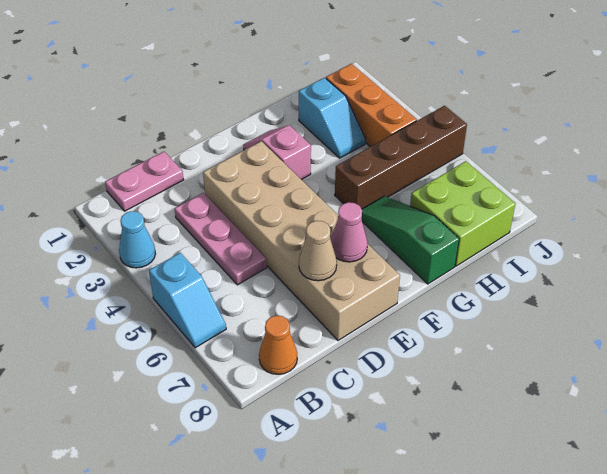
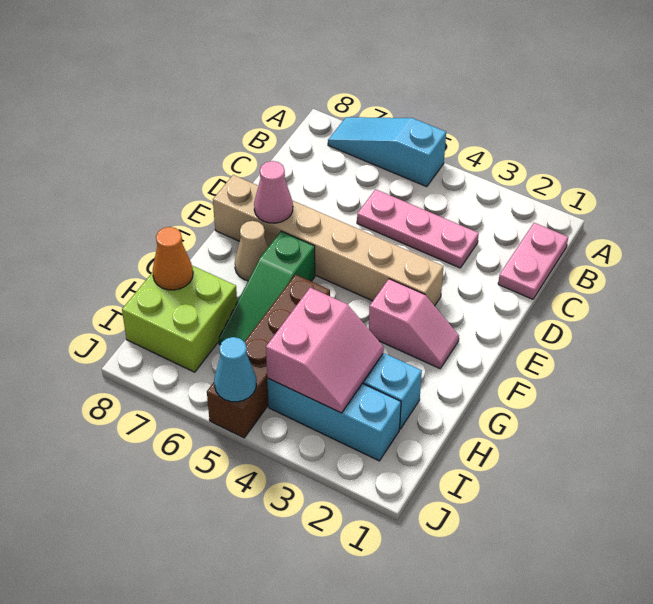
cyan 1x1 cone [119,211,155,268] -> cyan 1x1 cone moved to [214,337,256,402]
cyan 1x2 slope [149,253,226,348] -> cyan 1x3 slope [328,117,446,187]
orange 1x1 cone [259,316,297,374] -> orange 1x1 cone moved to [153,227,193,290]
tan 2x6 brick [203,141,400,340] -> tan 1x6 brick [213,175,444,306]
tan 1x1 cone [299,221,337,281] -> tan 1x1 cone moved to [235,221,268,281]
green 1x3 slope [362,196,459,284] -> green 1x3 slope turned to [219,231,315,345]
none -> pink 2x2 slope [266,288,384,413]
orange 1x3 brick [326,64,417,147] -> cyan 1x3 brick [267,378,401,461]

